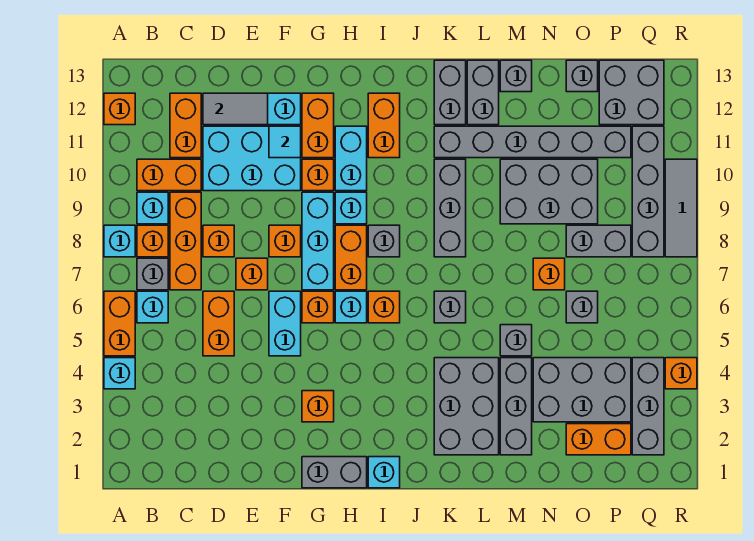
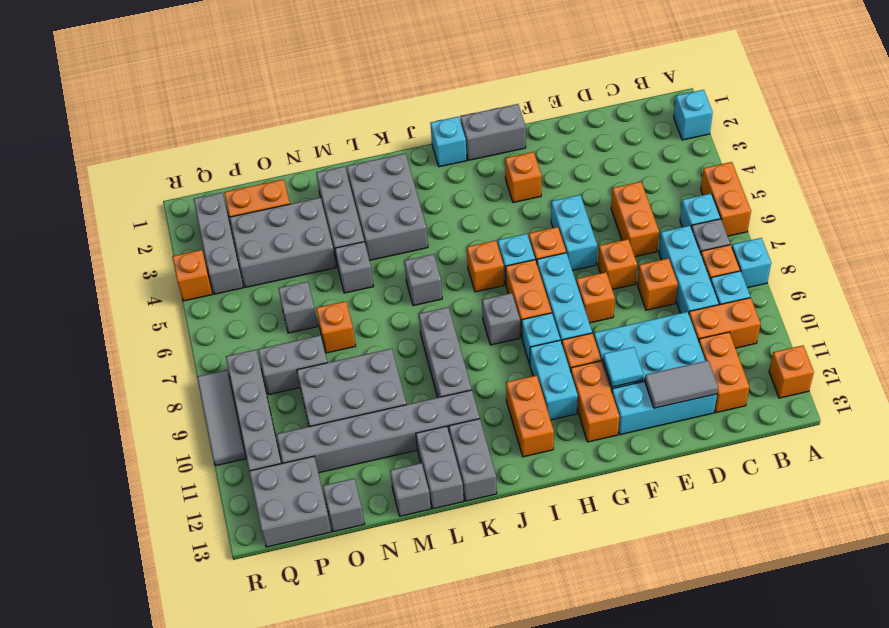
cyan 1x1 brick [104,358,135,389] -> cyan 1x1 brick moved to [674,90,713,140]
orange 1x3 brick [170,192,201,290] -> cyan 1x3 brick [659,226,719,314]

